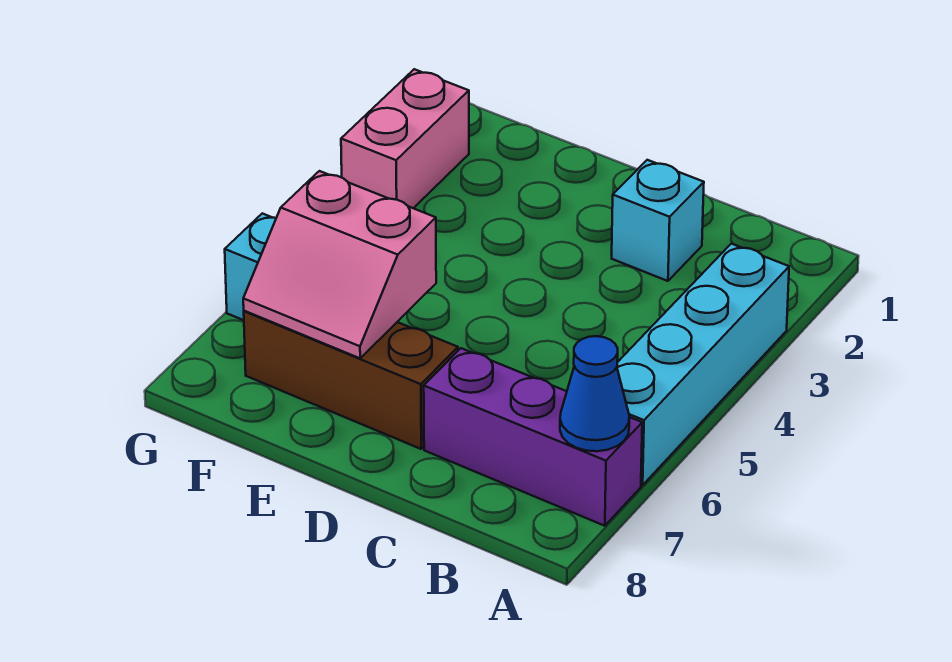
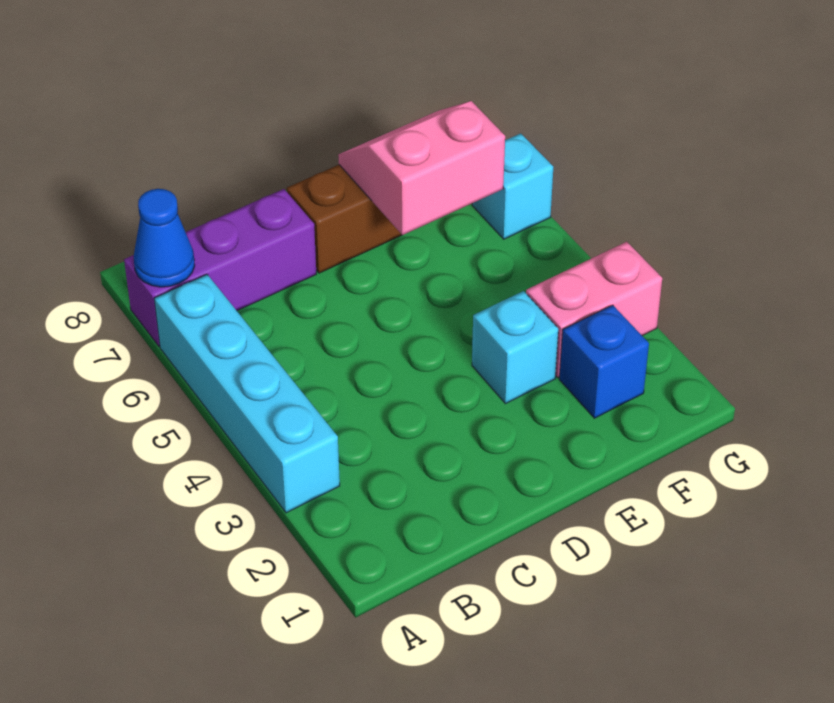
cyan 1x1 brick [612,160,704,281] -> cyan 1x1 brick moved to [472,291,558,404]
none -> blue 1x1 brick [559,305,649,418]
pink 1x2 brick [341,69,469,208] -> pink 1x2 brick turned to [526,242,662,377]

